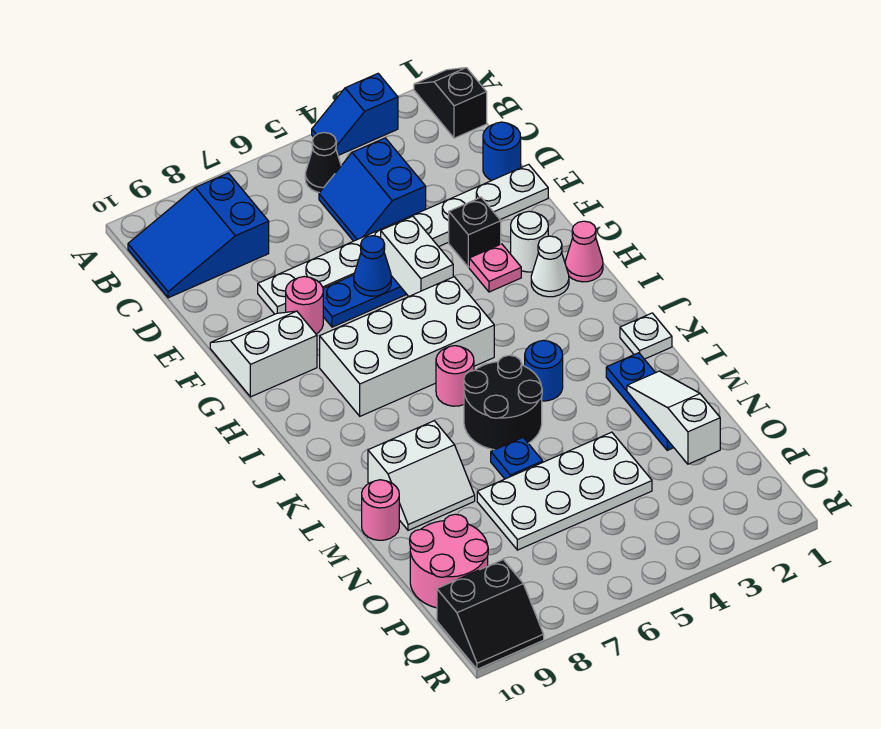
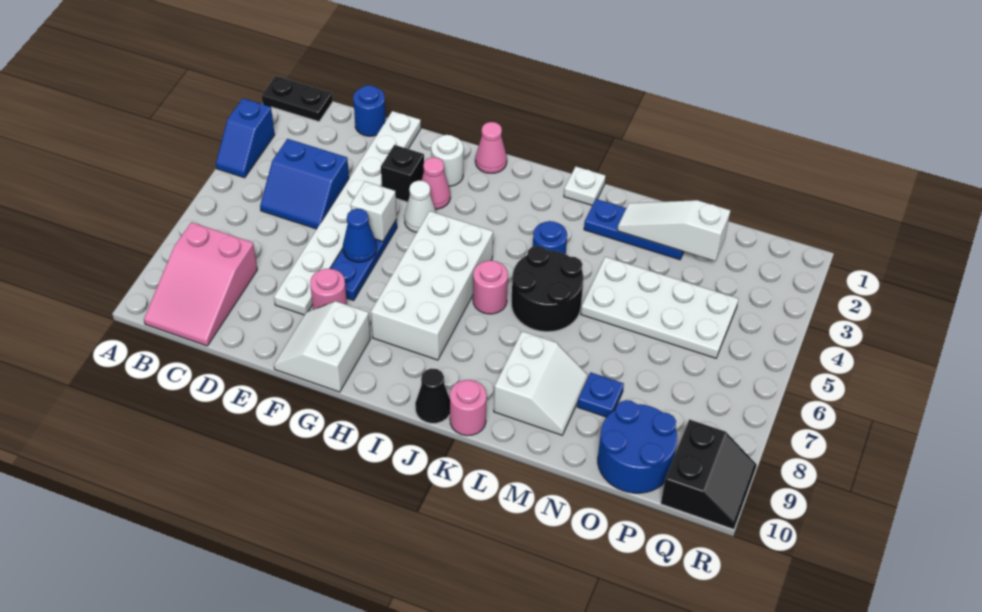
black 1x2 slope [414,68,487,138] -> black 1x2 plate [261,76,333,121]
black 1x1 cone [305,133,341,193] -> black 1x1 cone moved to [415,368,450,423]
blue 2x3 slope [128,173,269,298] -> pink 2x3 slope [144,222,257,346]
white 1x2 brick [381,216,453,296] -> white 1x1 brick [351,181,397,242]
pink 1x1 plate [469,244,521,292] -> pink 1x1 cone [421,157,450,209]
white 1x1 cone [531,236,569,297] -> white 1x1 cone moved to [404,181,436,232]
blue 1x1 plate [491,438,543,479] -> blue 1x1 plate moved to [577,372,624,417]
pink 1x1 round brick [362,480,399,540] -> pink 1x1 round brick moved to [450,380,487,436]
white 2x4 plate [477,432,652,550] -> white 2x4 plate turned to [581,257,738,358]
pink 2x2 round brick [410,514,488,608] -> blue 2x2 round brick [598,400,677,493]

